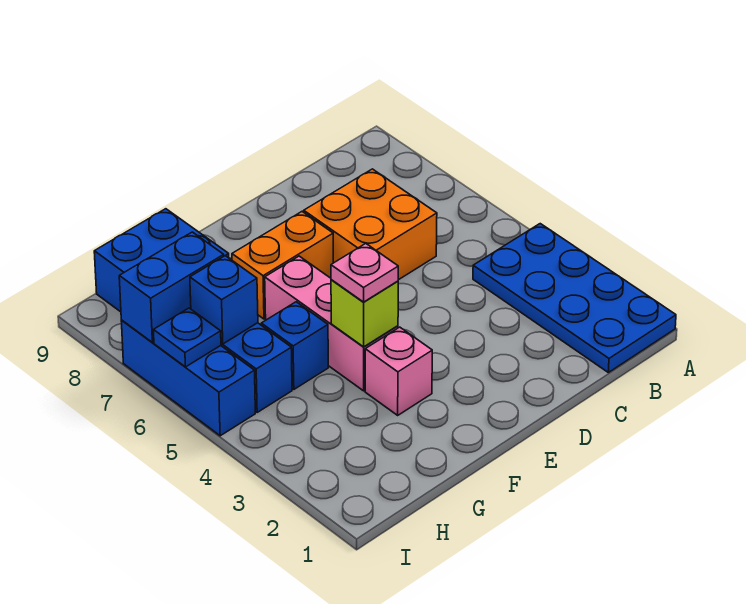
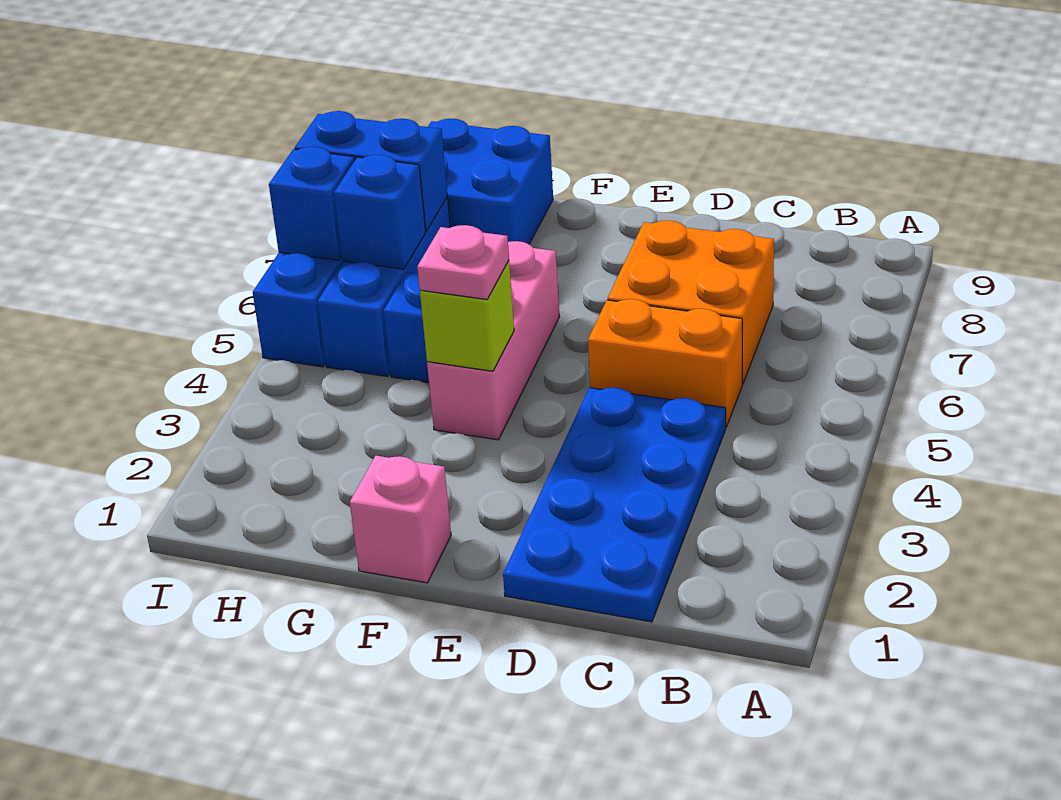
blue 2x4 plate [473,224,676,372] -> blue 2x4 plate moved to [503,388,726,622]
orange 1x2 brick [232,212,333,319] -> orange 1x2 brick moved to [588,299,742,427]
pink 1x1 brick [365,327,432,415] -> pink 1x1 brick moved to [350,456,451,583]
blue 1x1 plate [154,308,221,367] -> blue 1x1 brick [269,147,355,260]

